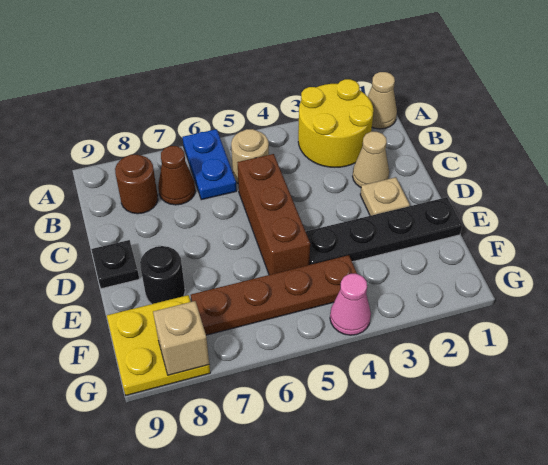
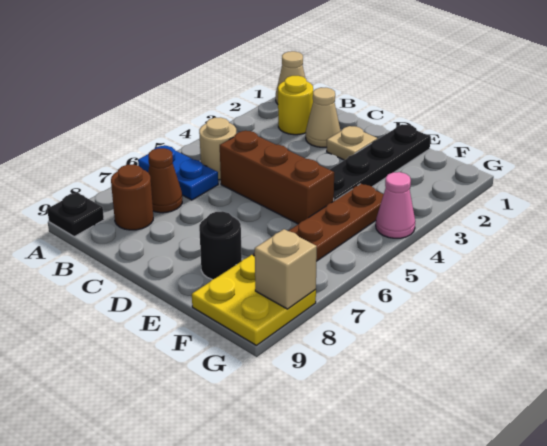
yellow 2x2 round brick [298,79,374,167] -> yellow 1x1 round brick [278,76,313,135]
black 1x1 plate [91,240,139,289] -> black 1x1 plate moved to [47,193,104,237]

